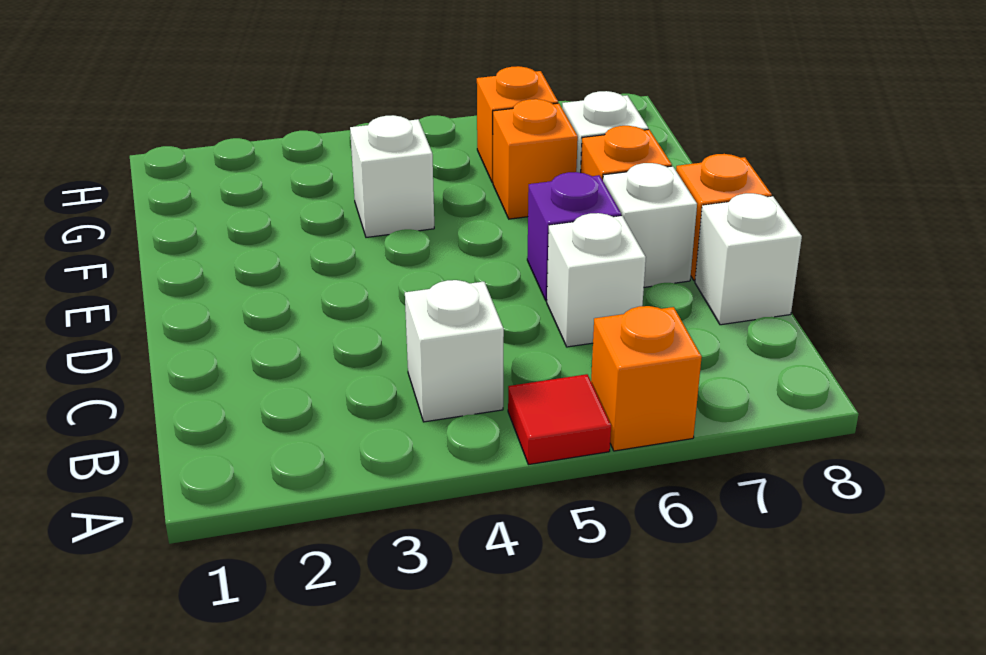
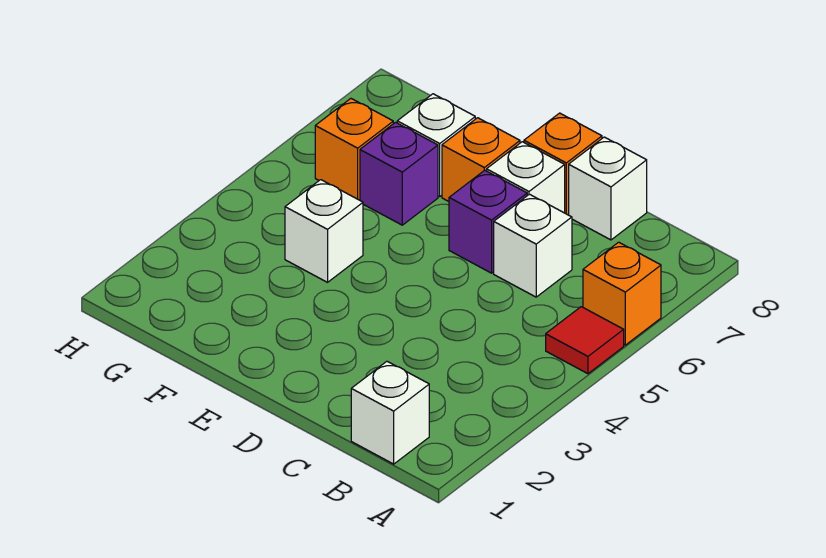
white 1x1 brick [405,280,504,422] -> white 1x1 brick moved to [351,361,429,464]
orange 1x1 brick [493,99,578,219] -> purple 1x1 brick [360,122,438,225]

